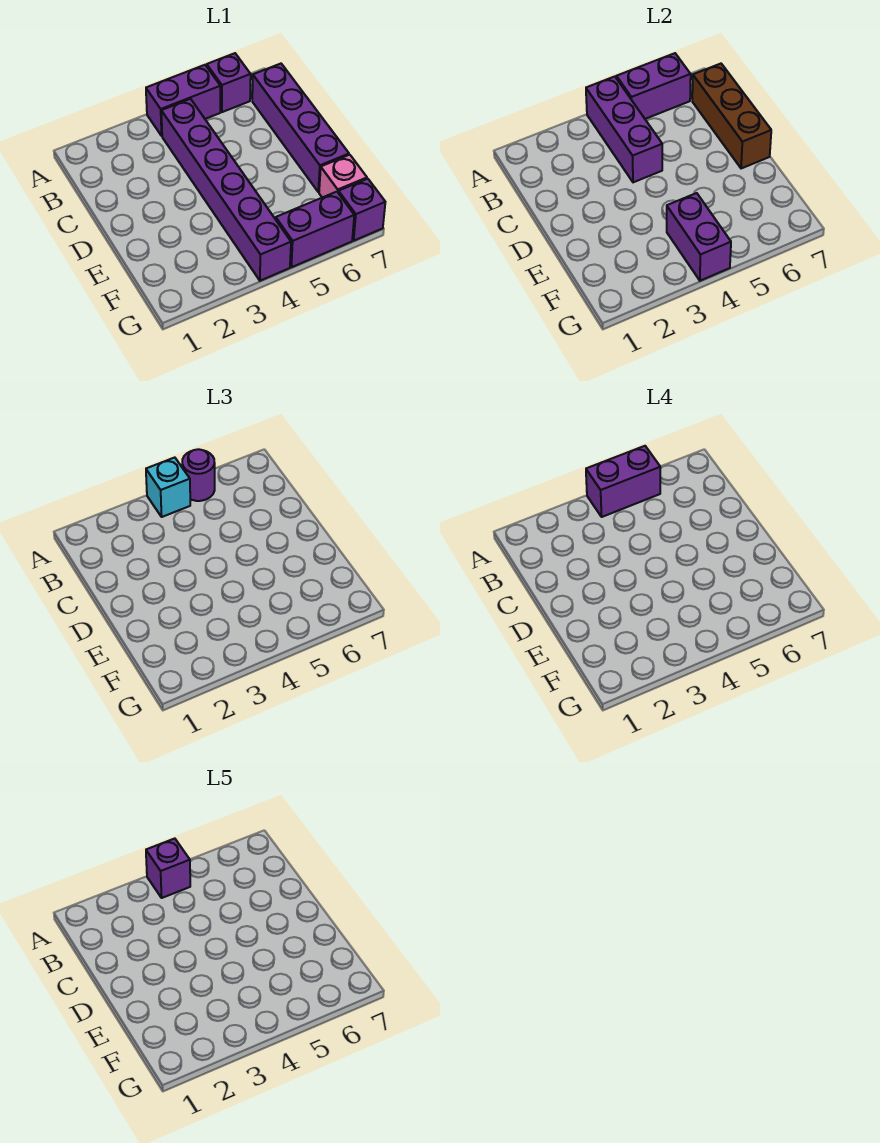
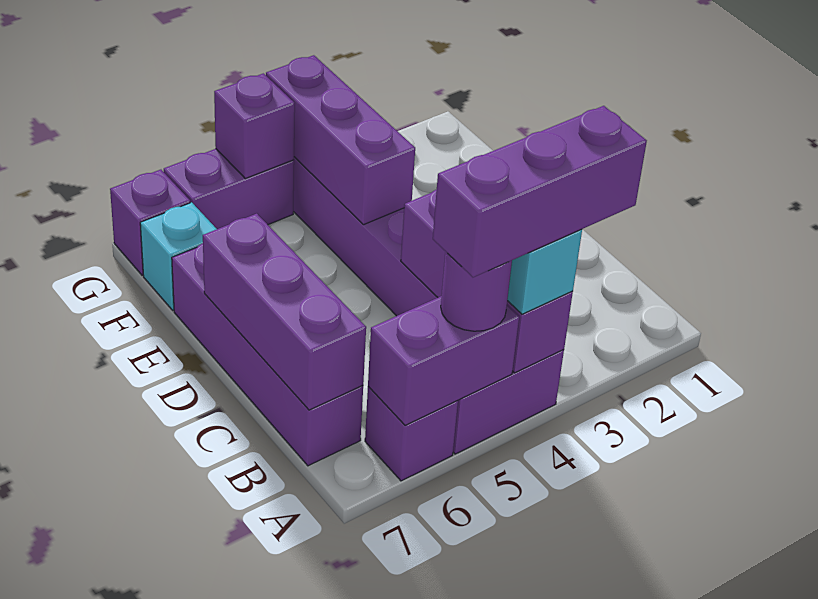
purple 1x2 brick [586,446,660,517] -> purple 1x3 brick [433,106,647,277]
purple 1x1 brick [146,839,190,898] -> purple 1x1 brick moved to [214,73,295,179]
brown 1x3 brick [692,64,771,169] -> purple 1x3 brick [203,214,366,410]
purple 1x2 brick [667,193,731,281] -> purple 1x3 brick [266,55,415,225]
pink 1x1 brick [319,155,367,198] -> cyan 1x1 brick [140,202,216,310]

